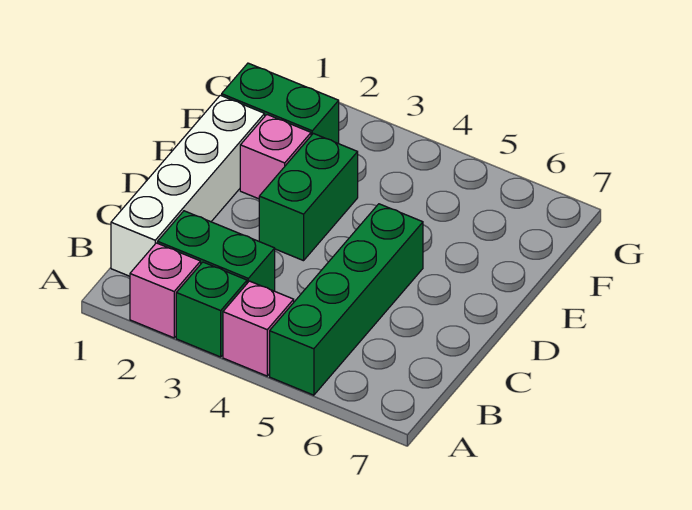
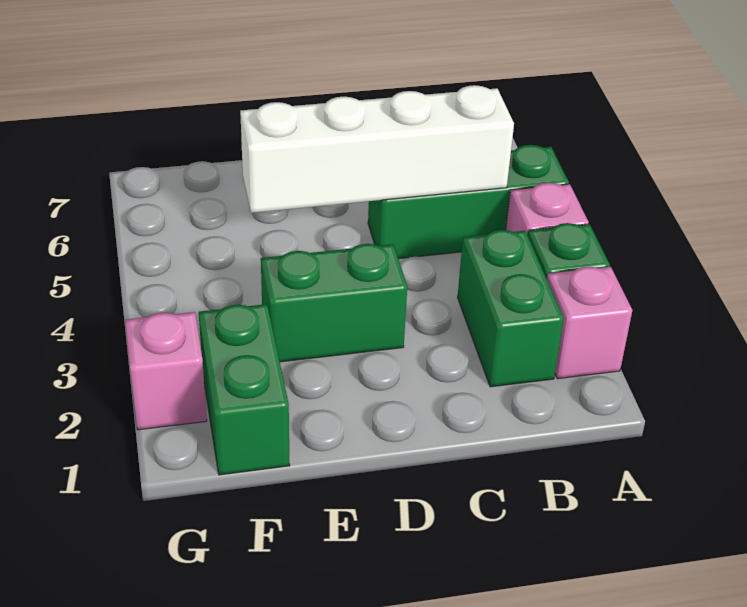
green 1x4 brick [270,204,423,395] -> green 1x3 brick [368,145,569,259]
white 1x4 brick [111,95,265,276] -> white 1x4 brick moved to [240,85,514,213]
pink 1x1 brick [240,115,311,199] -> pink 1x1 brick moved to [125,312,207,430]

